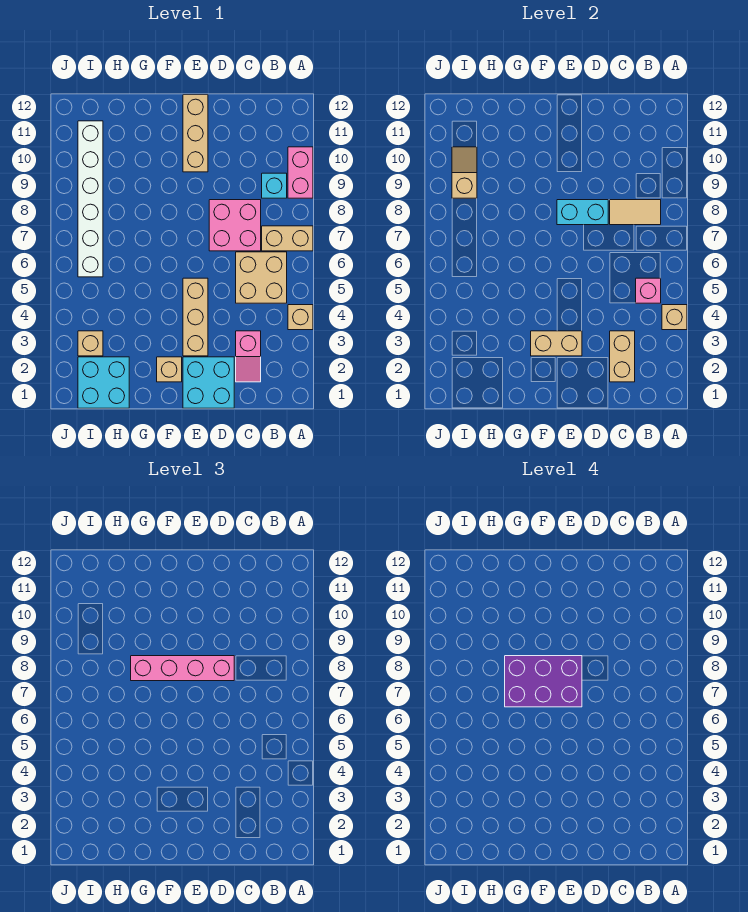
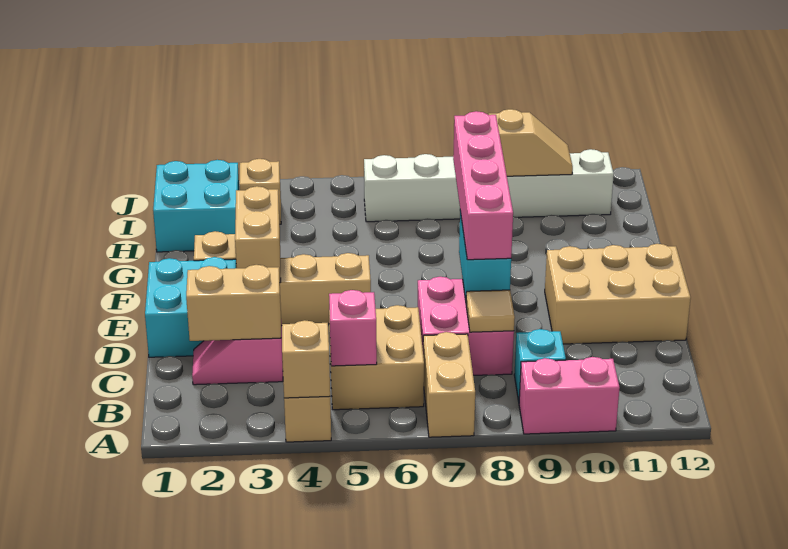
tan 1x2 tile [610,200,661,225] -> tan 1x1 tile [466,290,515,332]
purple 2x3 brick [505,656,582,707] -> none
tan 1x3 brick [183,95,208,172] -> tan 2x3 brick [545,244,691,344]

